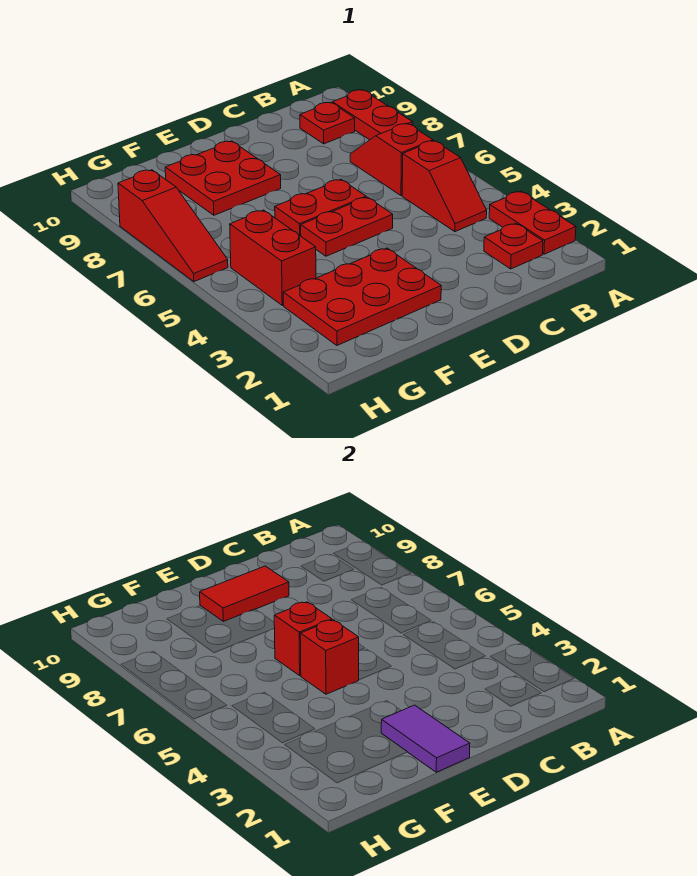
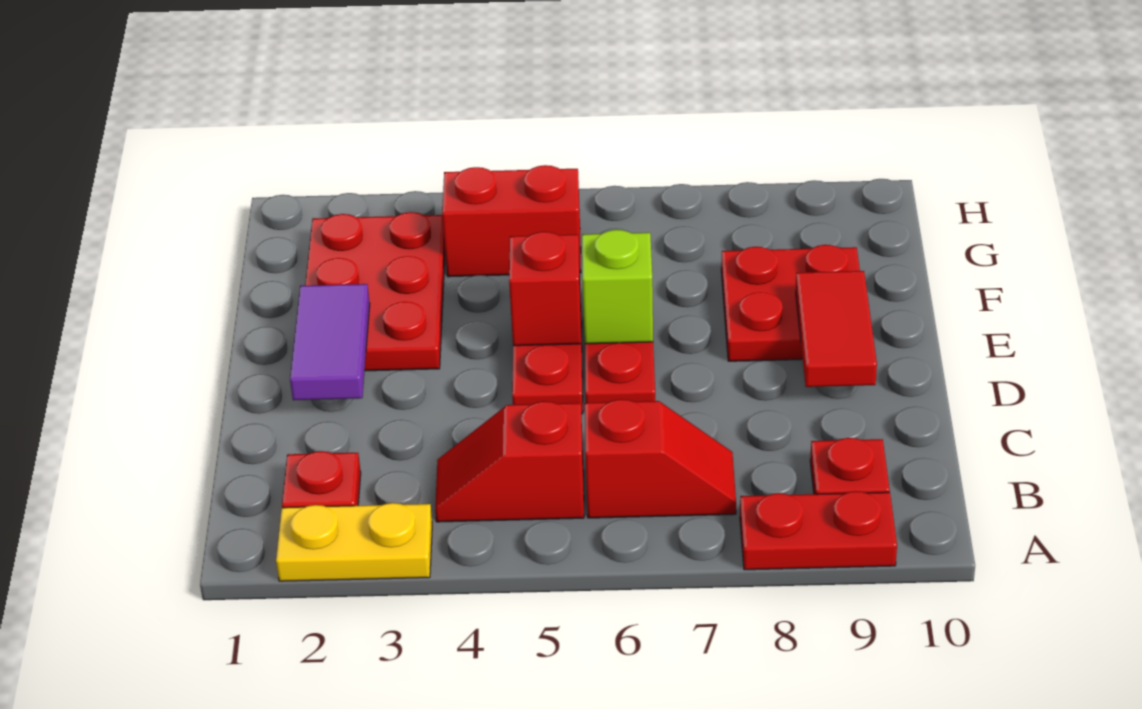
red 1x2 plate [489,191,576,254] -> yellow 1x2 plate [276,503,432,581]
purple 1x2 tile [381,705,470,772] -> purple 1x2 tile turned to [290,284,370,400]
red 1x1 brick [274,602,332,676] -> lime 1x1 brick [582,230,653,344]
red 1x3 slope [118,170,228,282] -> none

